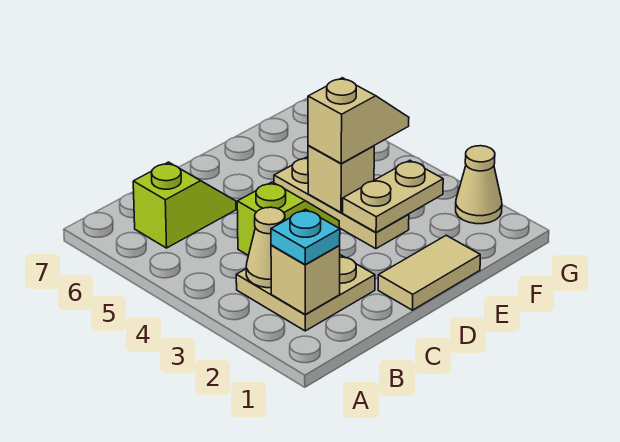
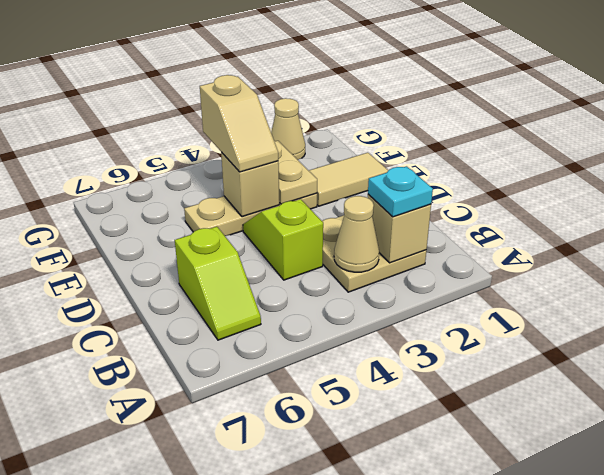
lime 1x2 slope [133,162,236,248] -> lime 1x2 slope turned to [175,227,261,340]
tan 1x2 tile [378,235,480,310] -> tan 1x2 tile turned to [308,153,388,206]
tan 1x2 slope [308,78,409,163] -> tan 1x2 slope turned to [200,75,278,172]

